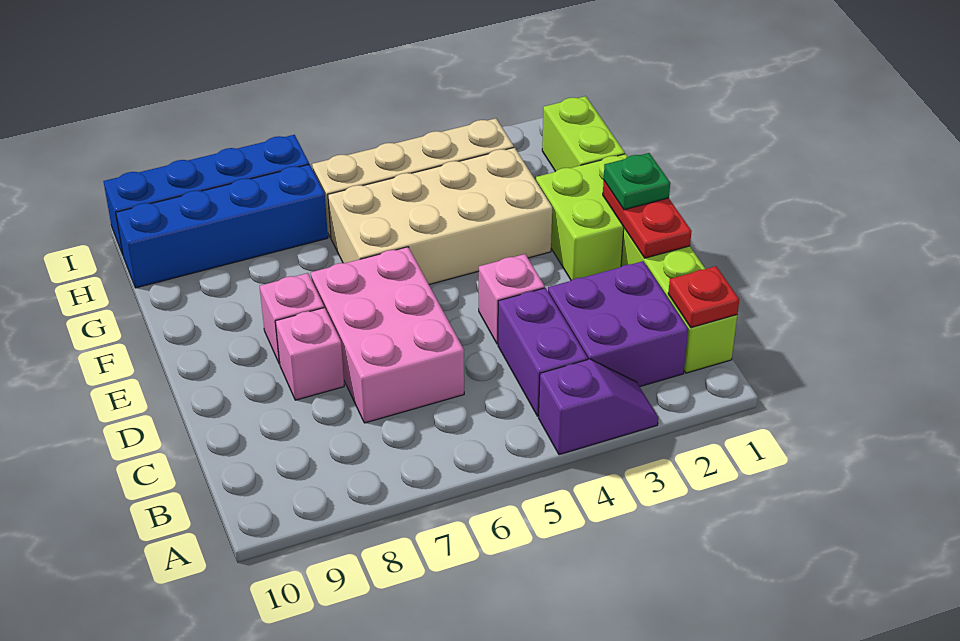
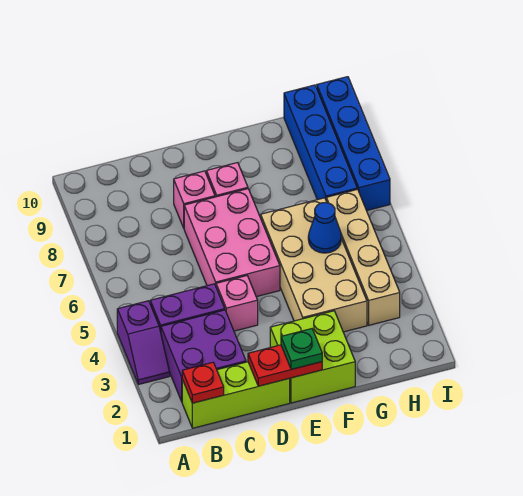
pink 2x3 brick [311,247,464,423] -> pink 2x3 brick turned to [184,189,280,297]
lime 1x2 brick [542,96,625,172] -> none
none -> blue 1x1 cone [308,203,341,253]

